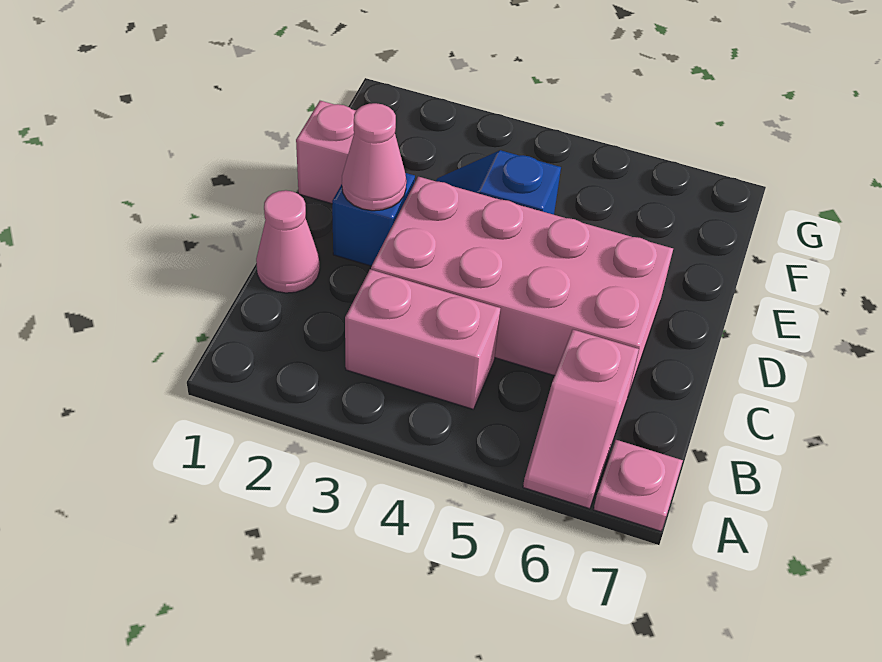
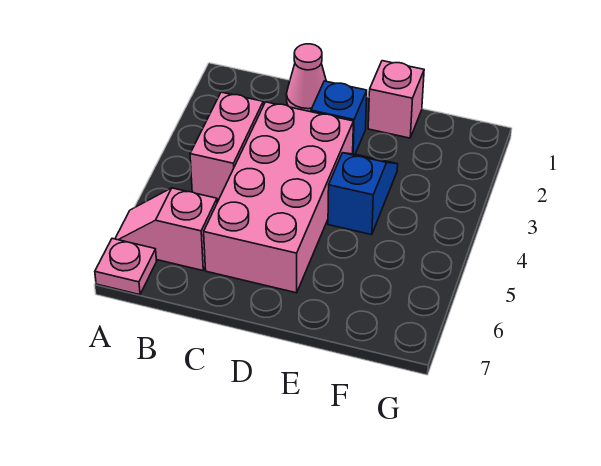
pink 1x1 cone [342,103,406,211] -> none

